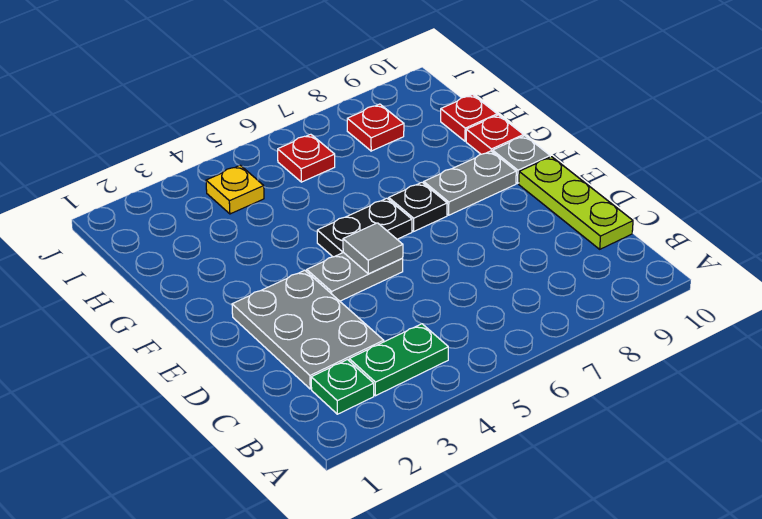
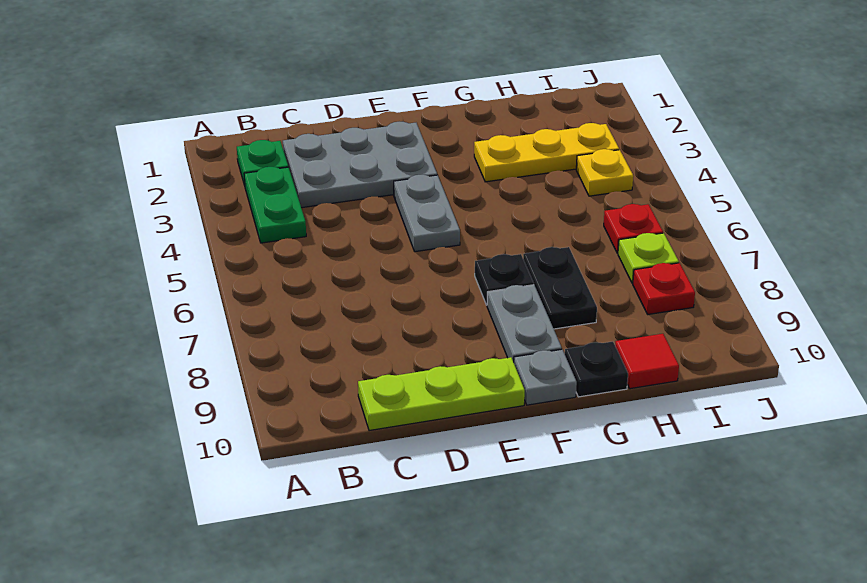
grey 1x1 tile [343,223,403,274] -> none
black 1x2 plate [317,198,412,257] -> black 1x2 plate moved to [523,247,597,329]
none -> yellow 1x3 plate [474,123,619,182]
red 1x1 plate [466,115,524,154] -> black 1x1 plate [565,342,628,397]
red 1x1 plate [441,95,497,141] -> red 1x1 tile [615,334,679,389]
none -> lime 1x1 plate [618,233,679,283]

